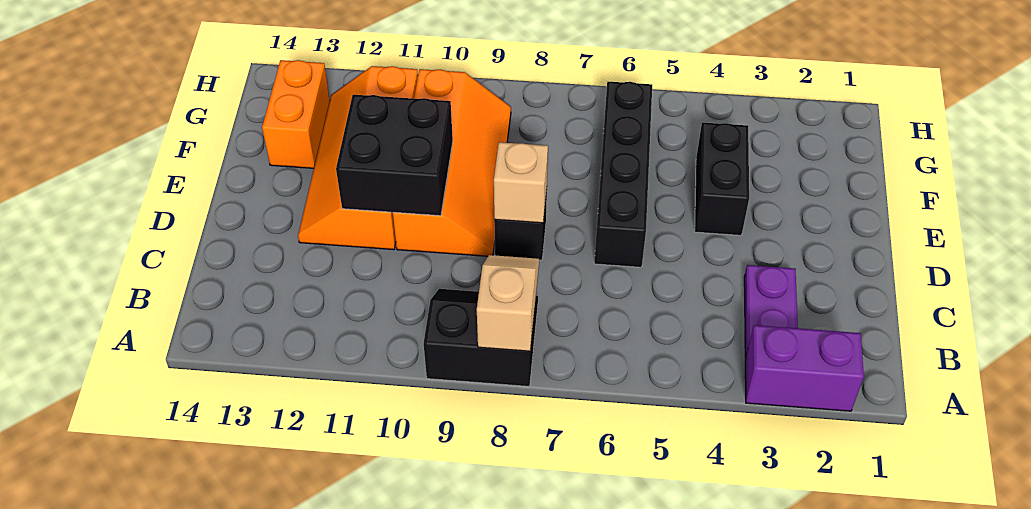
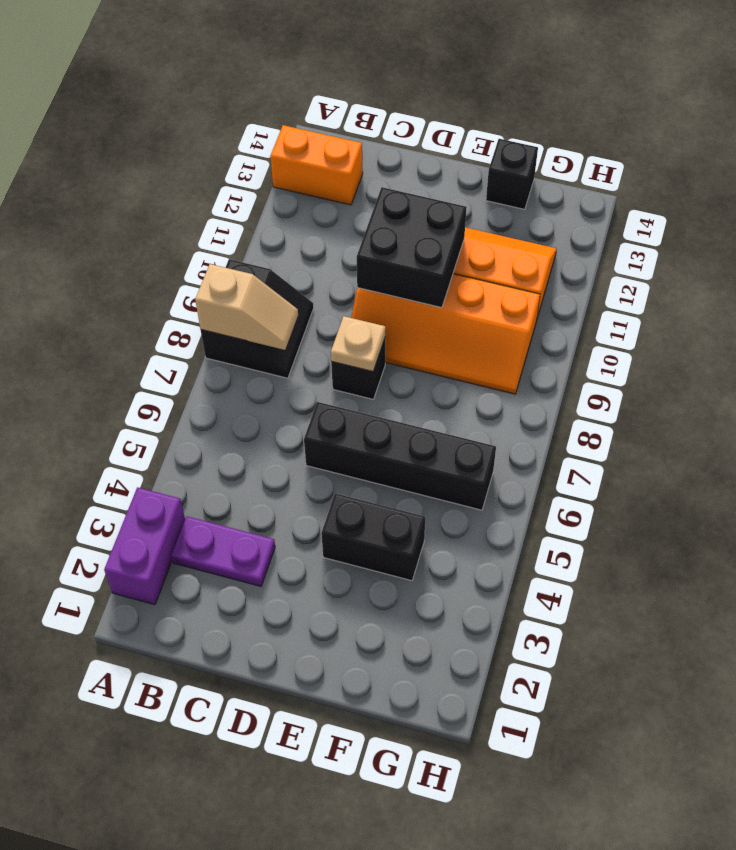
tan 1x1 brick [494,142,548,223] -> tan 1x1 plate [331,316,385,371]
orange 1x2 brick [262,60,330,168] -> orange 1x2 brick moved to [270,125,363,205]
none -> black 1x1 brick [486,139,538,209]

